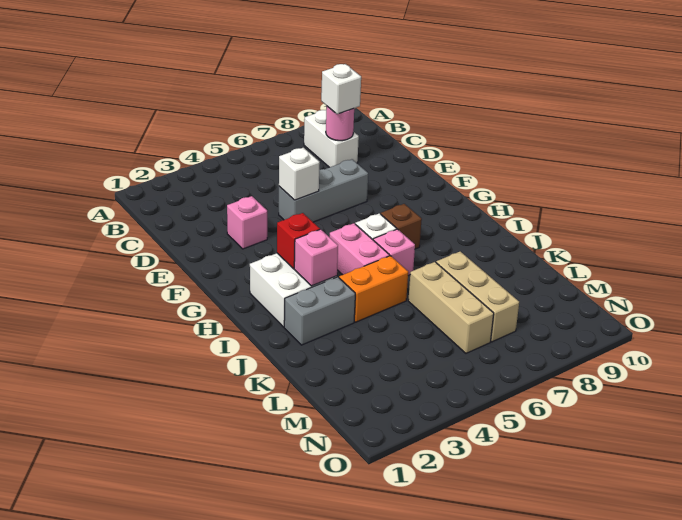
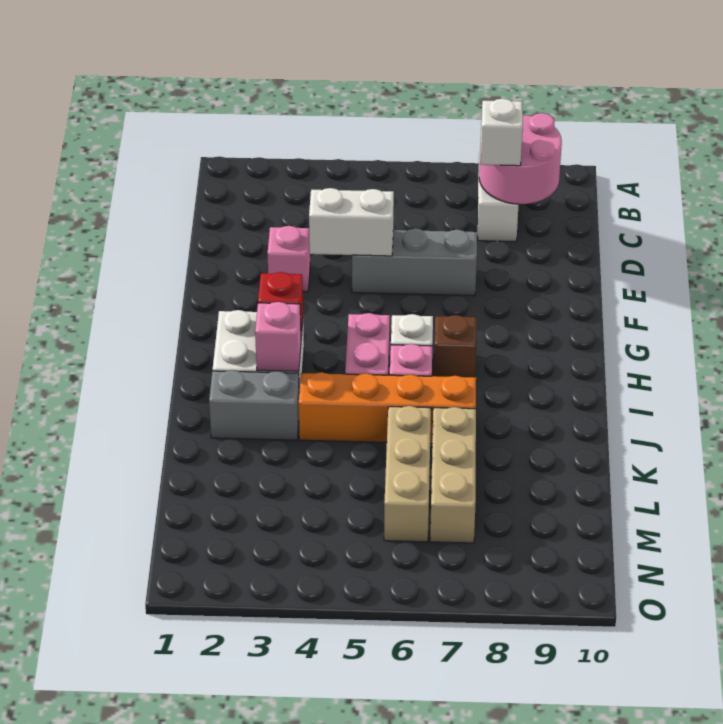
pink 1x1 round brick [326,106,354,141] -> pink 2x2 round brick [479,113,562,204]
white 1x1 brick [279,148,320,200] -> white 1x2 brick [309,188,394,256]
orange 1x2 brick [339,256,408,322] -> orange 1x4 brick [299,372,476,444]

